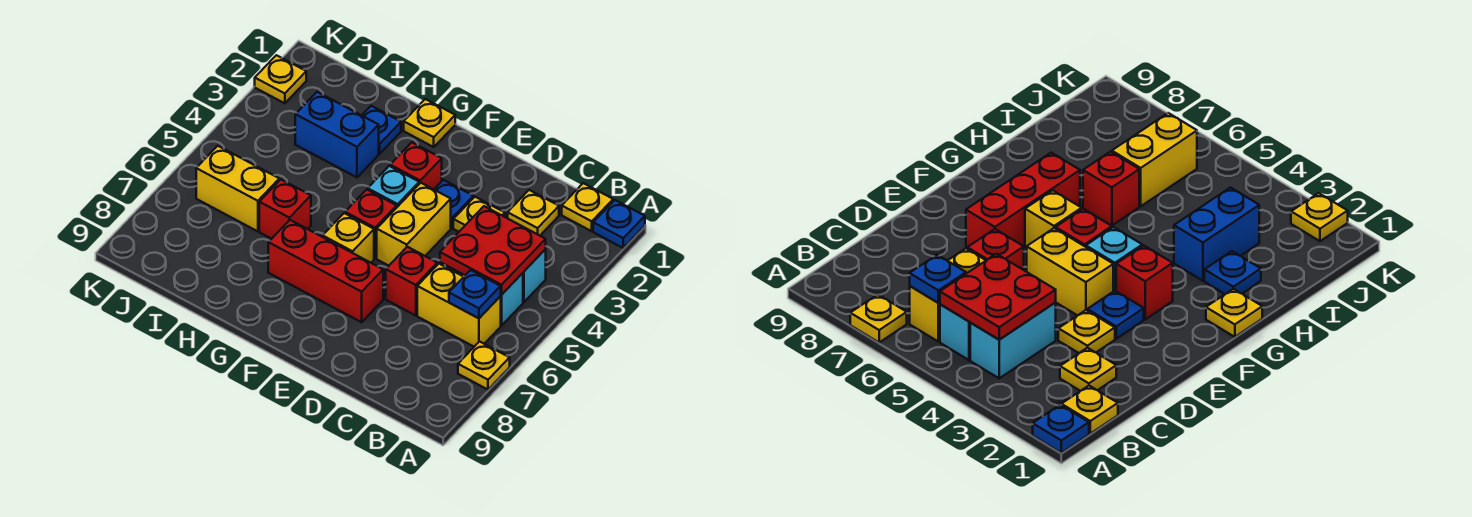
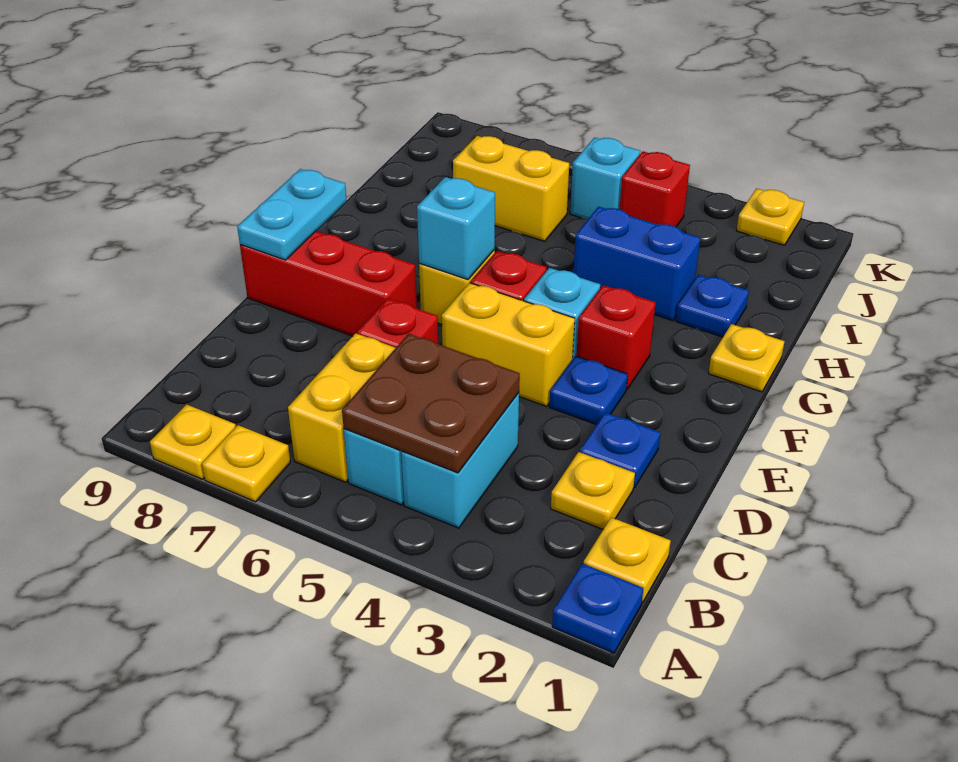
red 2x2 plate [440,206,546,295] -> brown 2x2 plate [342,334,520,473]
blue 1x1 plate [449,270,501,318] -> blue 1x1 plate moved to [580,412,660,488]
yellow 1x1 plate [453,197,505,232] -> yellow 1x1 plate moved to [150,404,236,479]
red 1x3 brick [268,220,383,322] -> red 1x3 brick turned to [240,231,417,336]
none -> cyan 1x2 plate [237,169,347,260]
none -> cyan 1x1 brick [417,177,495,280]
blue 1x2 brick [295,92,379,177] -> blue 1x2 brick turned to [573,207,700,321]
red 1x1 brick [259,180,311,239] -> red 1x1 brick moved to [620,152,690,227]
yellow 1x2 brick [196,146,279,231] -> yellow 1x2 brick turned to [453,136,569,241]
none -> cyan 1x1 brick [570,138,640,219]

